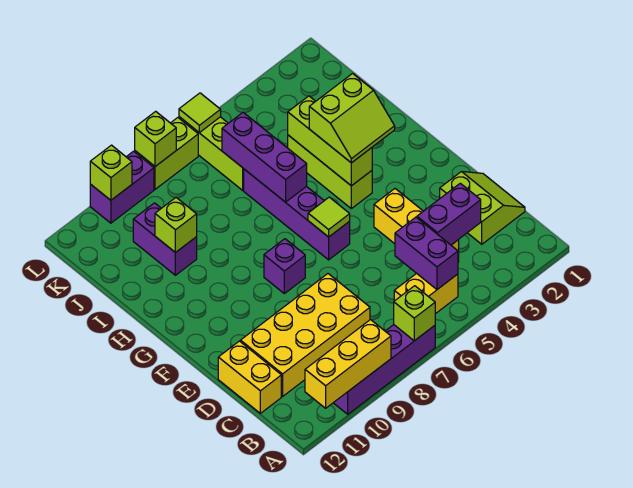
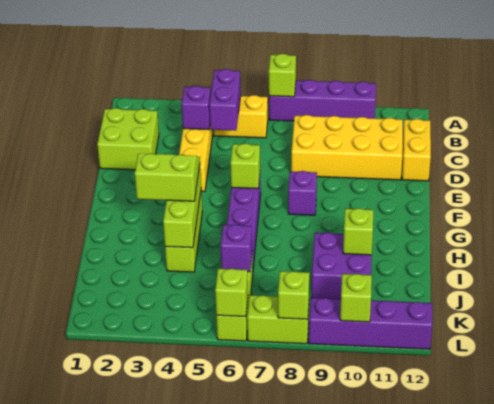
yellow 1x3 brick [305,320,391,408] -> none
lime 2x2 slope [440,172,525,244] -> lime 2x2 brick [97,108,159,170]
purple 1x2 brick [417,183,481,245] -> purple 1x1 brick [182,86,211,130]
lime 1x1 tile [308,197,350,237] -> lime 1x1 brick [230,143,260,189]
purple 1x3 brick [222,113,307,202] -> purple 1x1 brick [221,225,252,272]
purple 1x2 brick [133,203,197,275] -> purple 2x2 brick [312,233,372,299]
lime 1x1 tile [179,93,221,133] -> lime 1x1 brick [215,269,248,317]
purple 1x2 brick [90,151,154,223] -> purple 1x4 brick [309,298,432,349]

